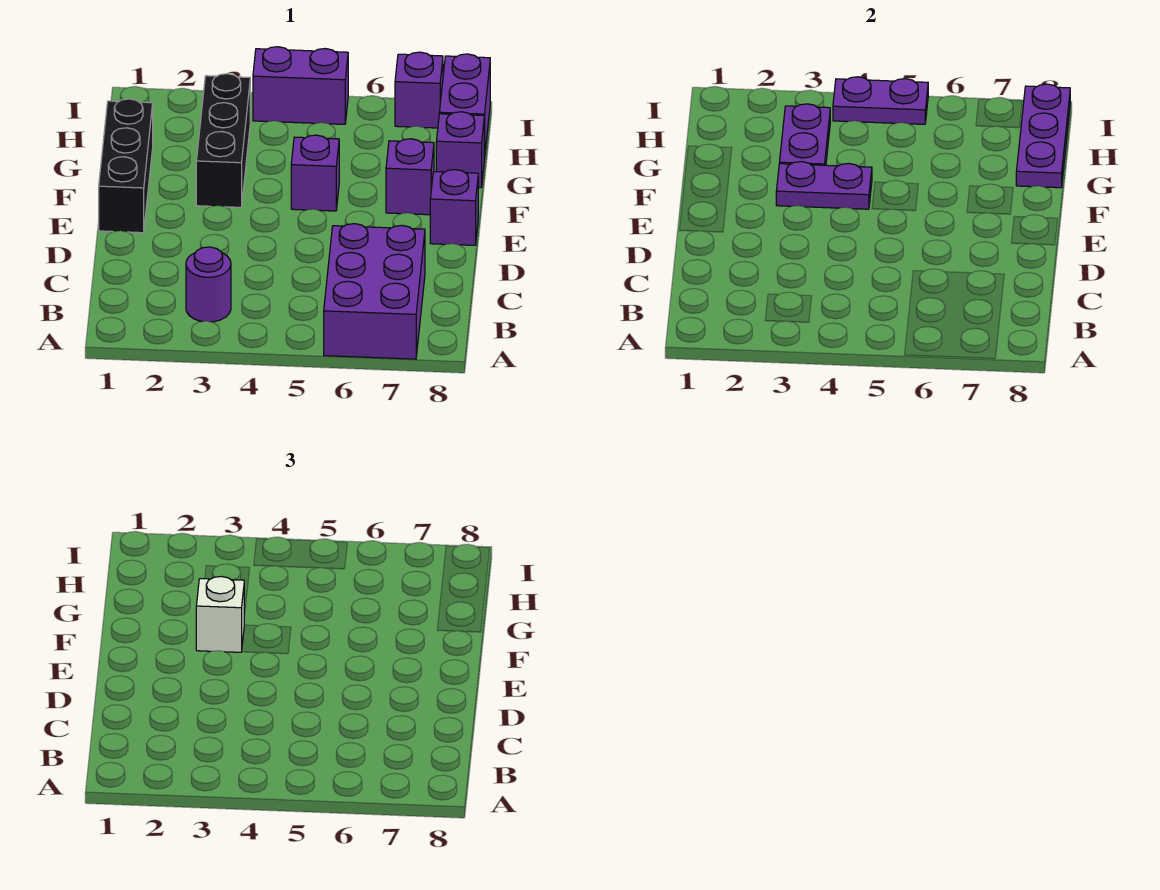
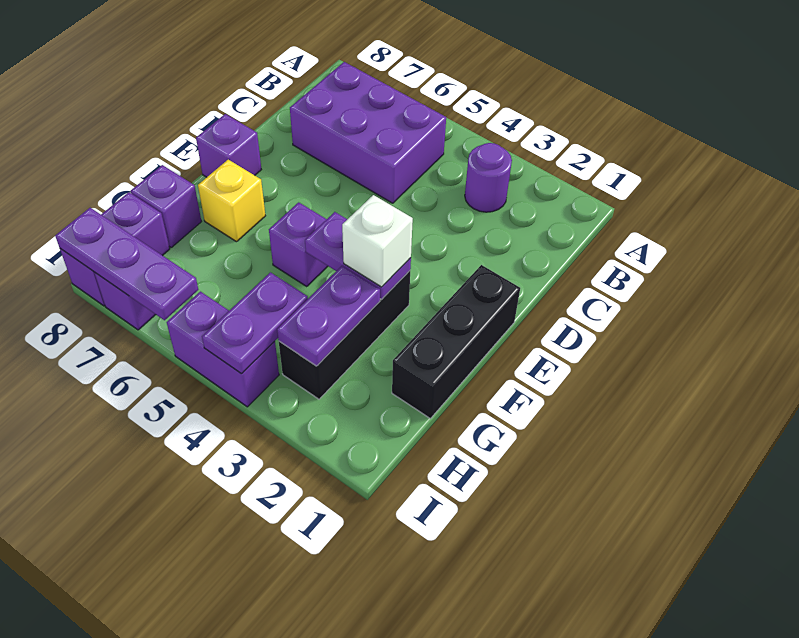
purple 2x3 brick [324,224,425,359] -> purple 2x3 brick turned to [290,62,446,203]
purple 1x1 brick [386,139,434,215] -> yellow 1x1 brick [198,160,265,242]
purple 1x3 plate [1016,84,1070,188] -> purple 1x3 plate turned to [55,208,198,320]
purple 1x2 plate [833,77,928,124] -> purple 1x2 plate turned to [202,272,308,374]

